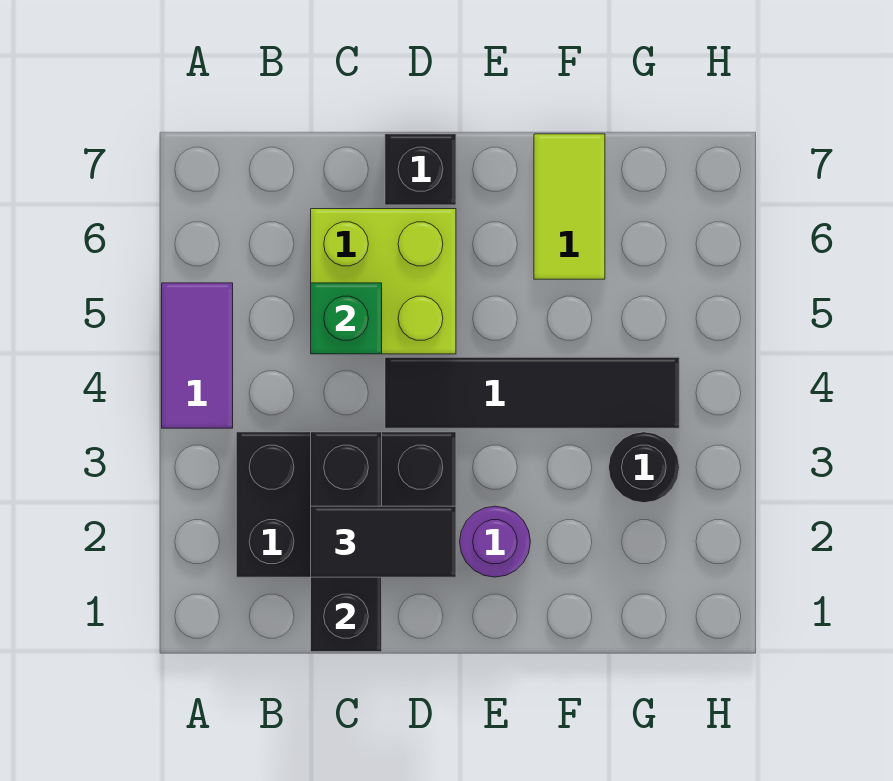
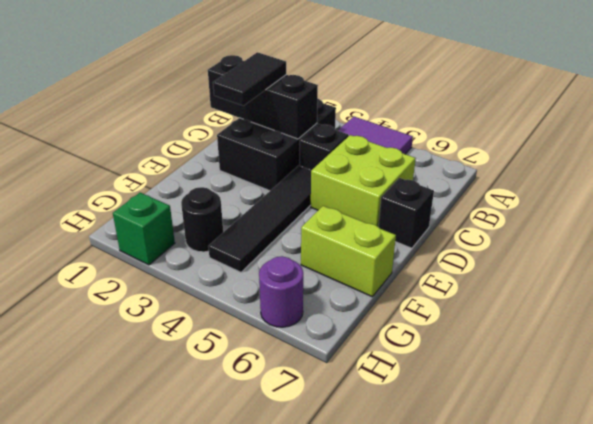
none -> black 1x1 brick [300,124,349,170]
green 1x1 brick [311,283,382,354] -> green 1x1 brick moved to [113,193,175,265]
purple 1x1 round brick [460,506,530,577] -> purple 1x1 round brick moved to [259,256,303,327]
lime 1x2 tile [534,134,605,279] -> lime 1x2 brick [301,206,396,297]

